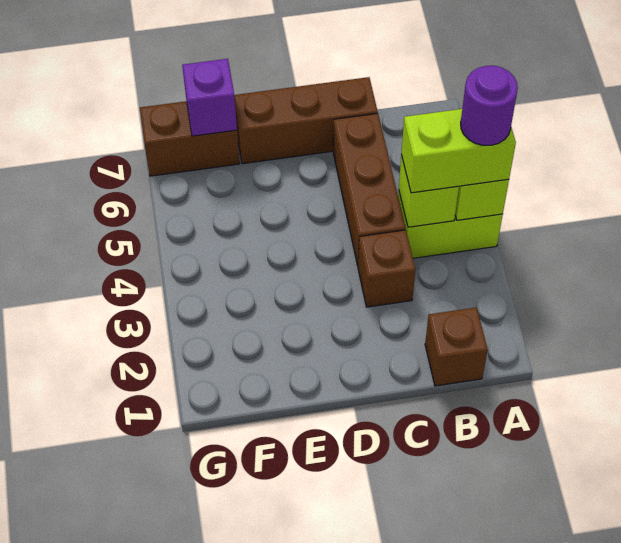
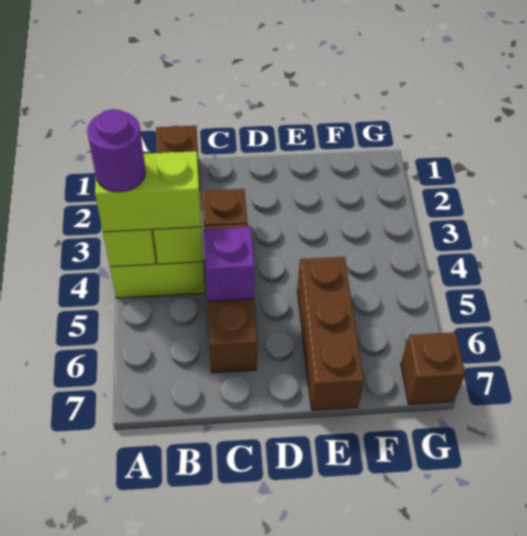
brown 1x3 brick [234,77,378,164] -> brown 1x3 brick turned to [297,257,364,410]
brown 1x2 brick [140,101,240,176] -> brown 1x1 brick [401,332,465,404]
purple 1x1 brick [182,59,237,136] -> purple 1x1 brick moved to [204,227,255,302]

